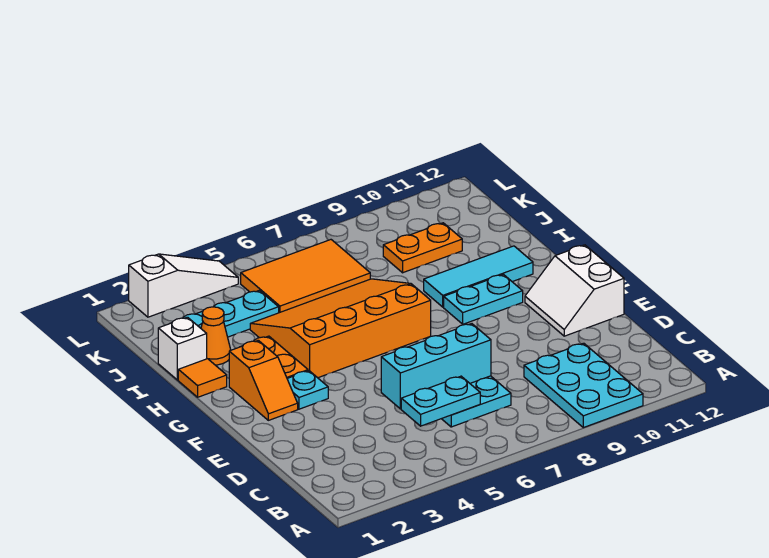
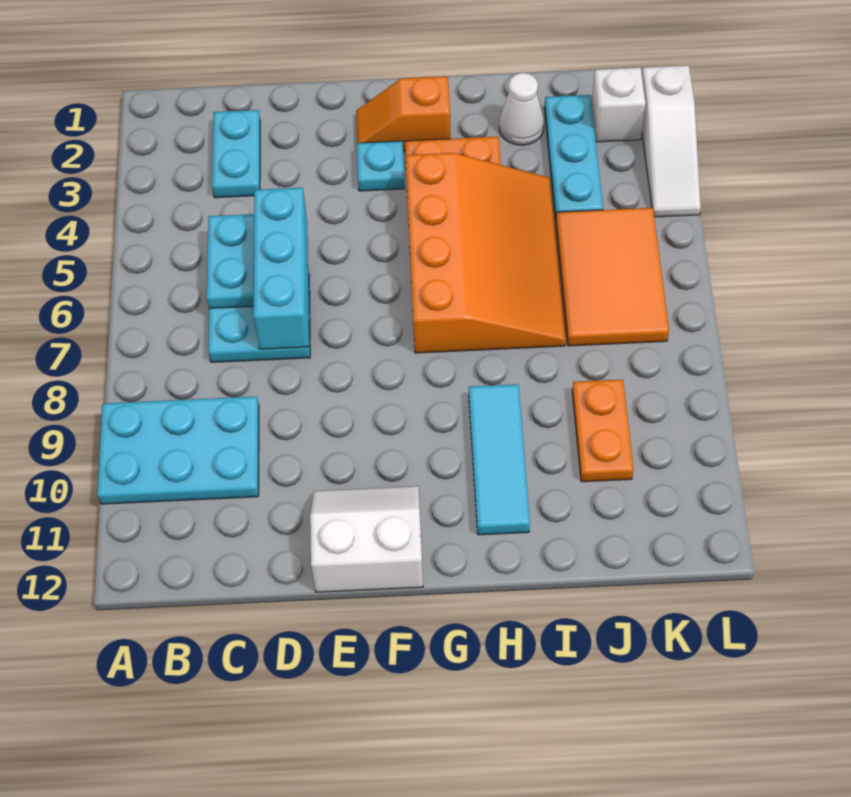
cyan 1x2 plate [444,274,523,324] -> cyan 1x2 plate moved to [212,110,260,198]
orange 1x1 tile [178,359,227,397] -> none
white 1x1 brick [158,317,207,380] -> white 1x1 brick moved to [591,68,646,142]
orange 1x1 cone [201,307,231,365] -> white 1x1 cone [499,73,544,145]

